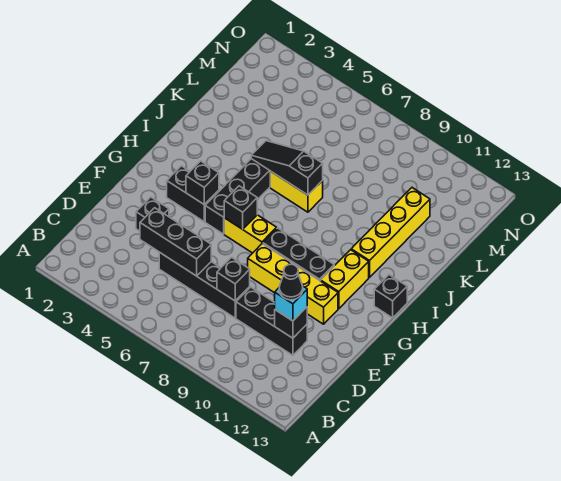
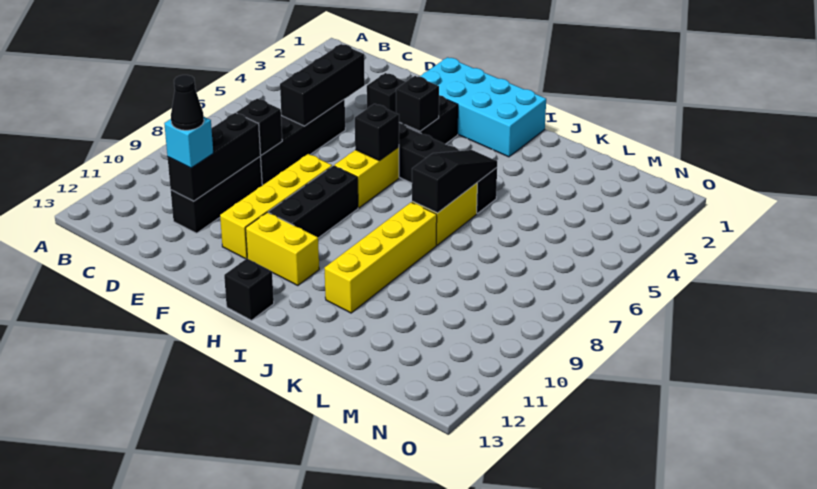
black 1x1 brick [275,307,307,338] -> black 1x3 brick [168,113,261,201]
none -> cyan 2x4 brick [420,57,546,157]
yellow 1x4 brick [351,188,430,278] -> yellow 1x4 brick turned to [325,202,437,313]

